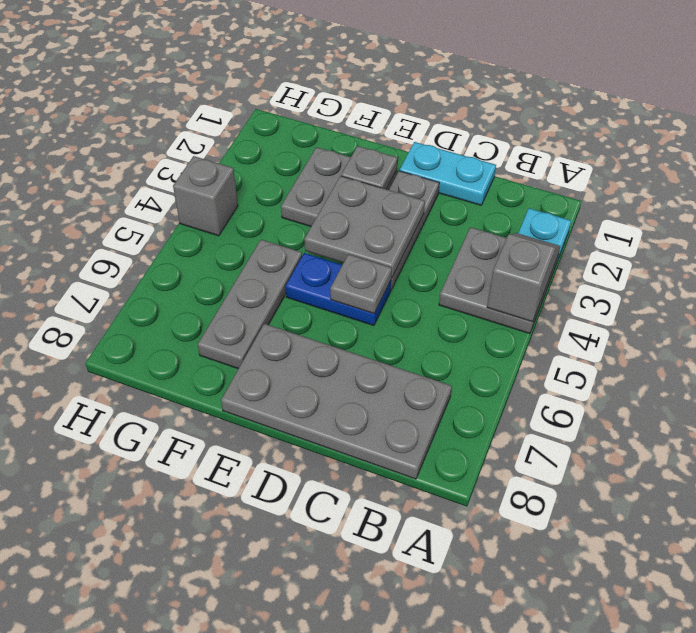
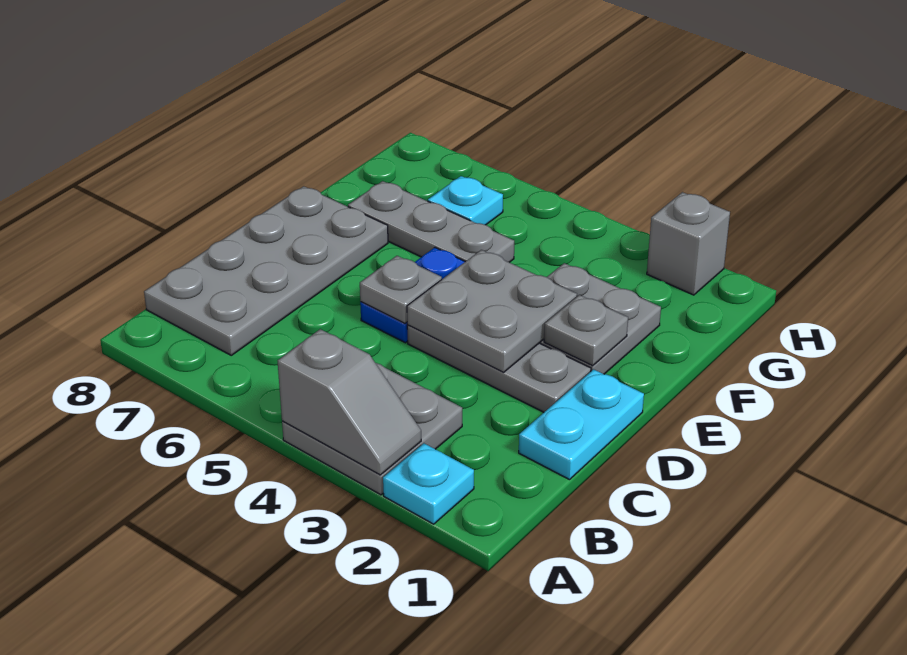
none -> cyan 1x1 plate [428,176,503,225]
grey 1x1 brick [173,156,238,236] -> grey 1x1 brick moved to [647,192,730,295]

